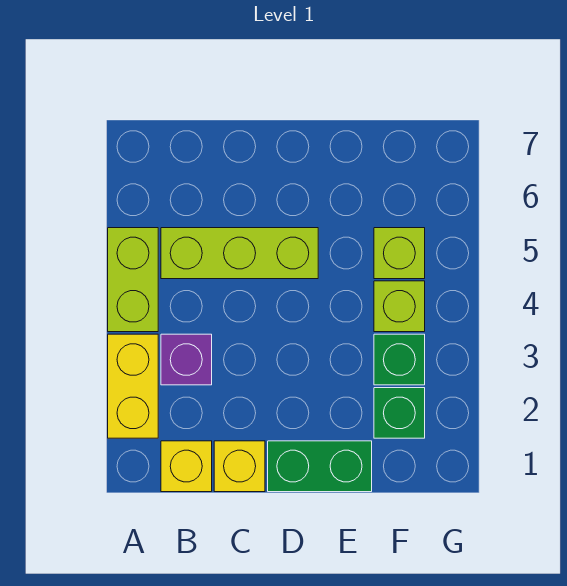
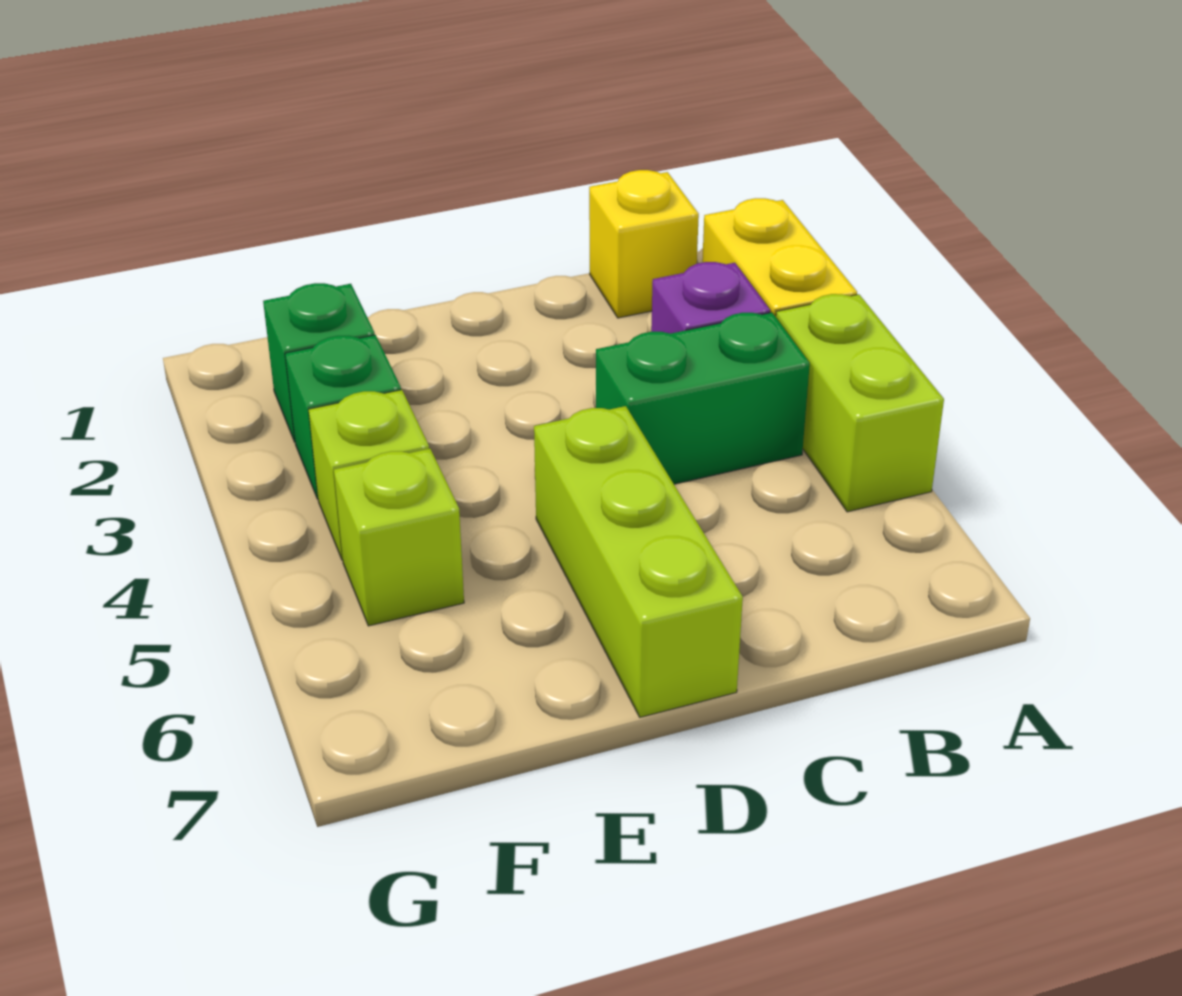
lime 1x3 brick [161,228,318,279] -> lime 1x3 brick turned to [534,406,743,717]
yellow 1x1 brick [214,441,265,492] -> none
green 1x2 brick [268,441,372,492] -> green 1x2 brick moved to [596,312,810,484]

